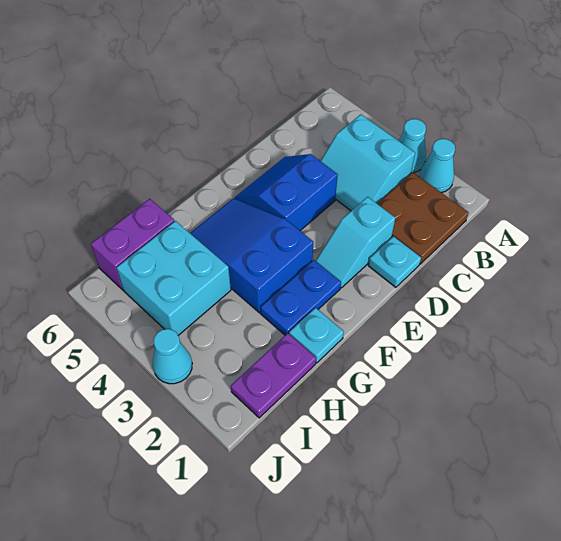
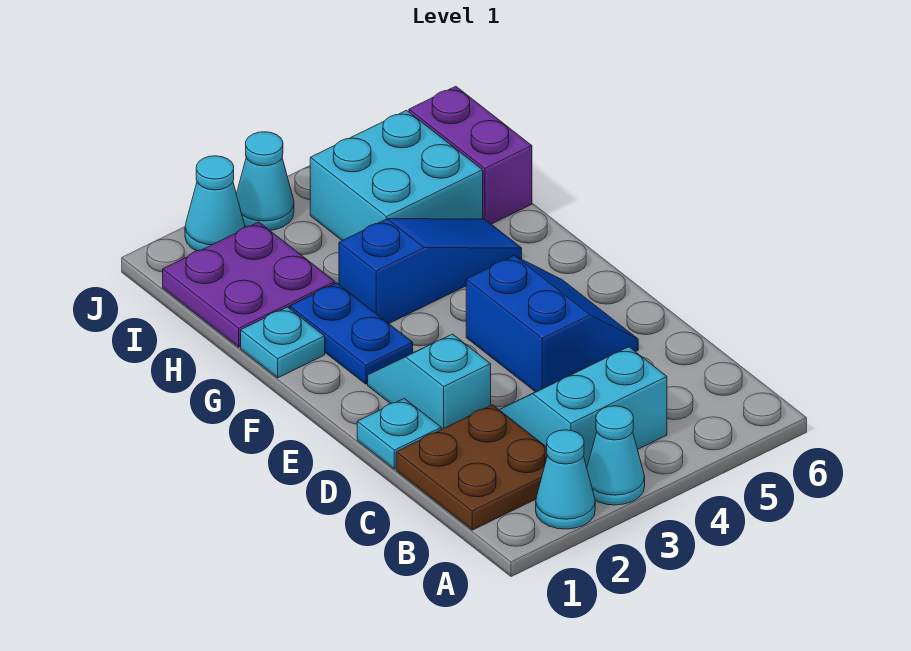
blue 2x3 slope [190,198,313,313] -> blue 1x3 slope [339,219,522,323]
purple 1x2 plate [231,333,316,418] -> purple 2x2 plate [163,222,335,347]
none -> cyan 1x1 cone [185,156,245,251]

